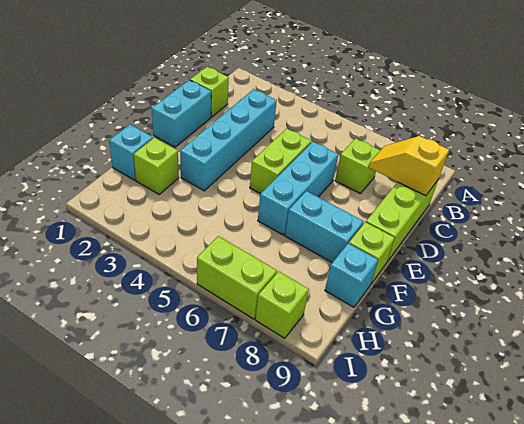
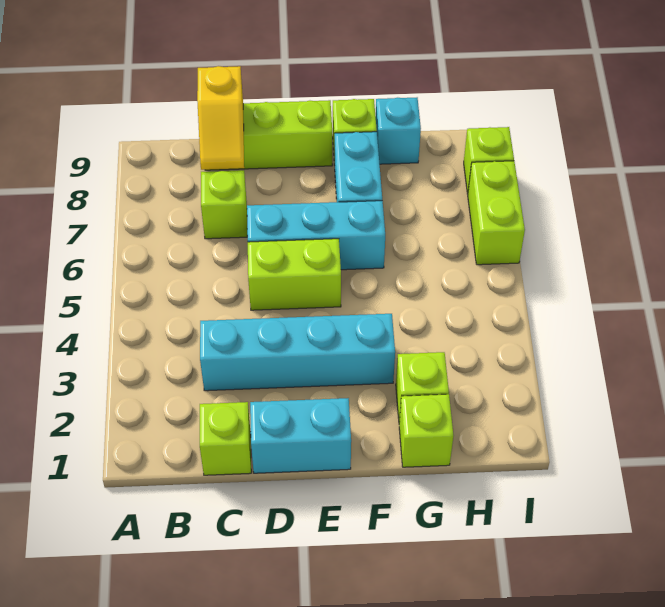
cyan 1x1 brick [109,125,153,180] -> lime 1x1 brick [399,394,453,467]

